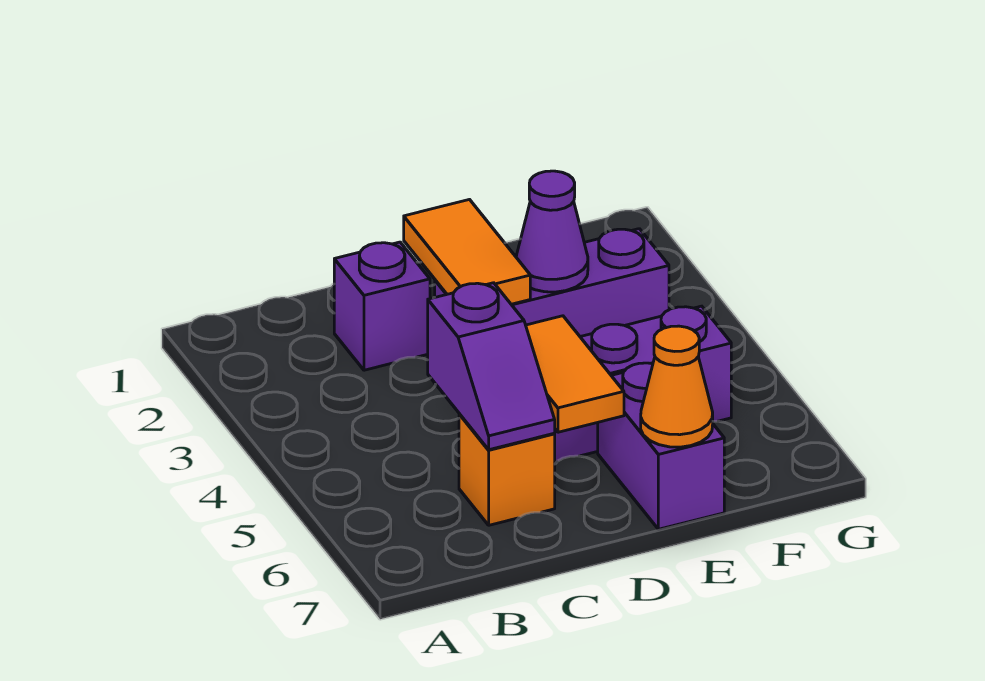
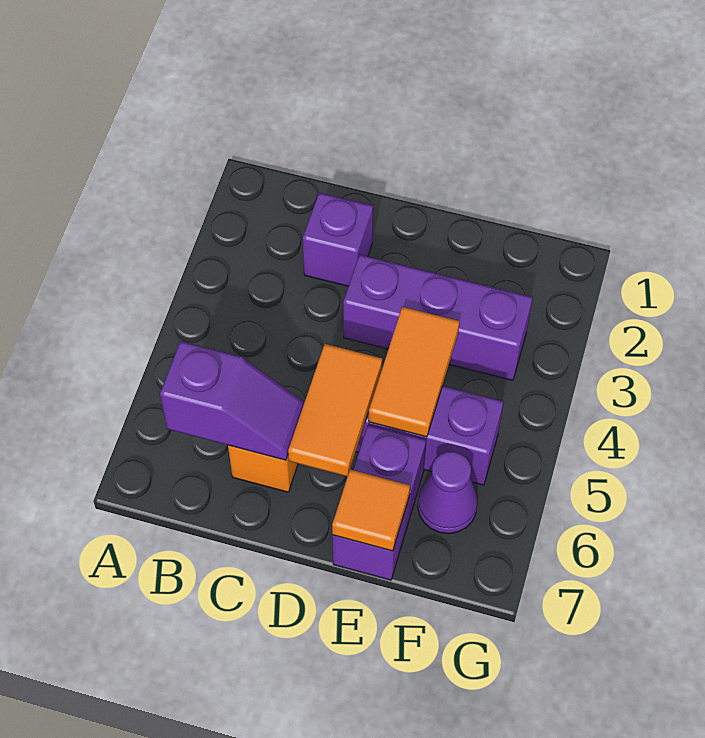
purple 1x2 slope [428,283,555,450] -> purple 1x2 slope turned to [160,341,304,460]
orange 1x2 tile [404,200,530,304] -> orange 1x2 tile moved to [369,307,459,437]
purple 1x1 cone [516,171,588,292] -> purple 1x1 cone moved to [418,452,478,534]
orange 1x1 cone [641,326,713,447] -> orange 1x1 tile [332,470,410,551]

